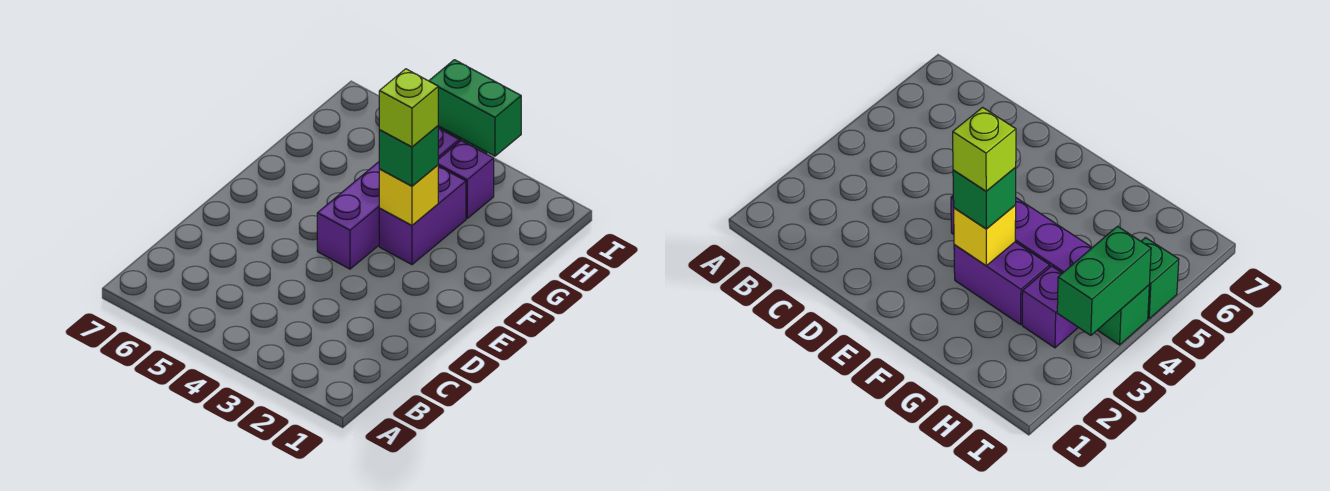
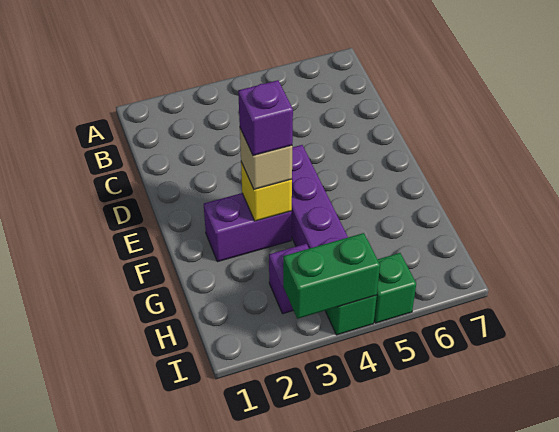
purple 1x2 brick [379,166,466,265] -> purple 1x2 brick turned to [204,193,292,262]
green 1x1 brick [379,126,438,186] -> tan 1x1 brick [240,129,292,189]
lime 1x1 brick [379,69,438,147] -> purple 1x1 brick [238,80,293,156]

